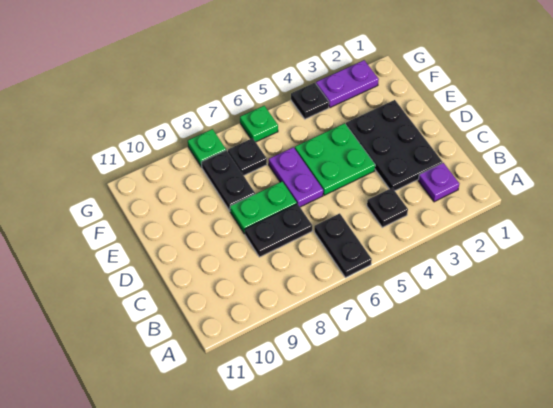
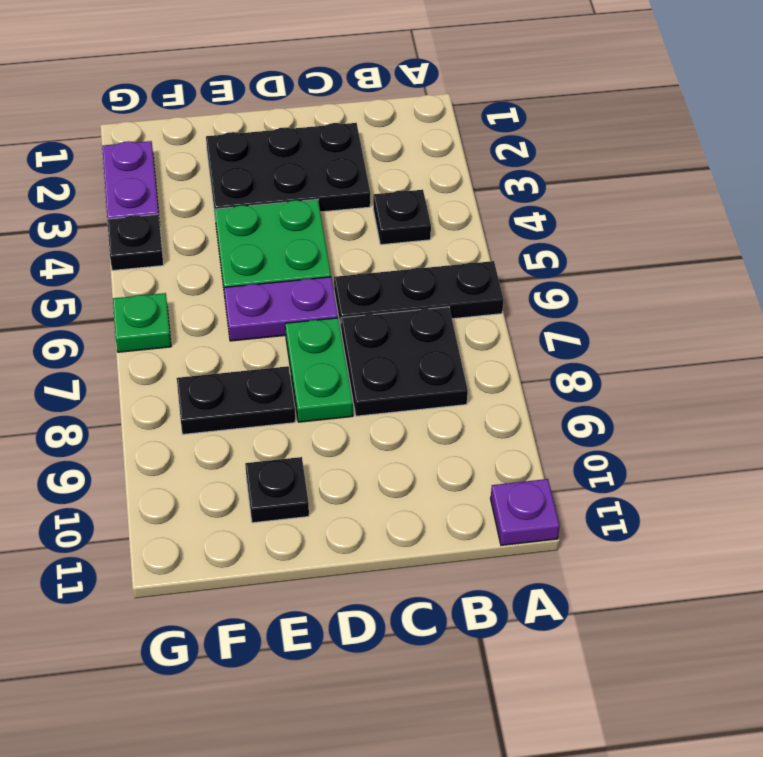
black 1x2 plate [314,213,372,278] -> black 1x3 plate [334,261,504,328]
purple 1x1 plate [418,163,459,202] -> purple 1x1 plate moved to [491,479,560,545]
black 1x2 plate [245,204,312,257] -> black 2x2 plate [341,307,468,416]
black 1x1 plate [228,138,267,175] -> black 1x1 plate moved to [245,457,309,523]
green 1x1 plate [188,129,226,167] -> none

